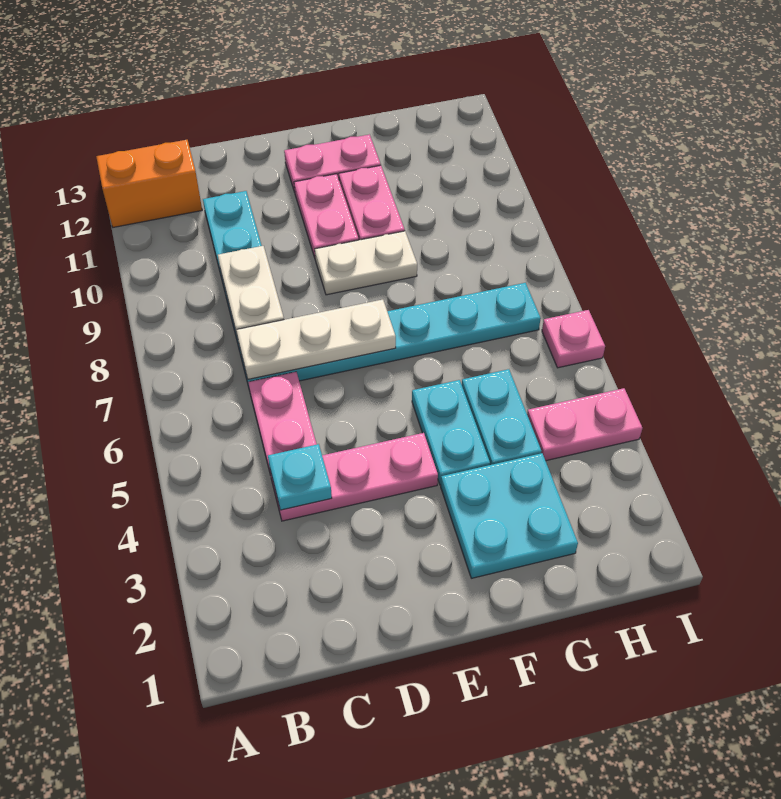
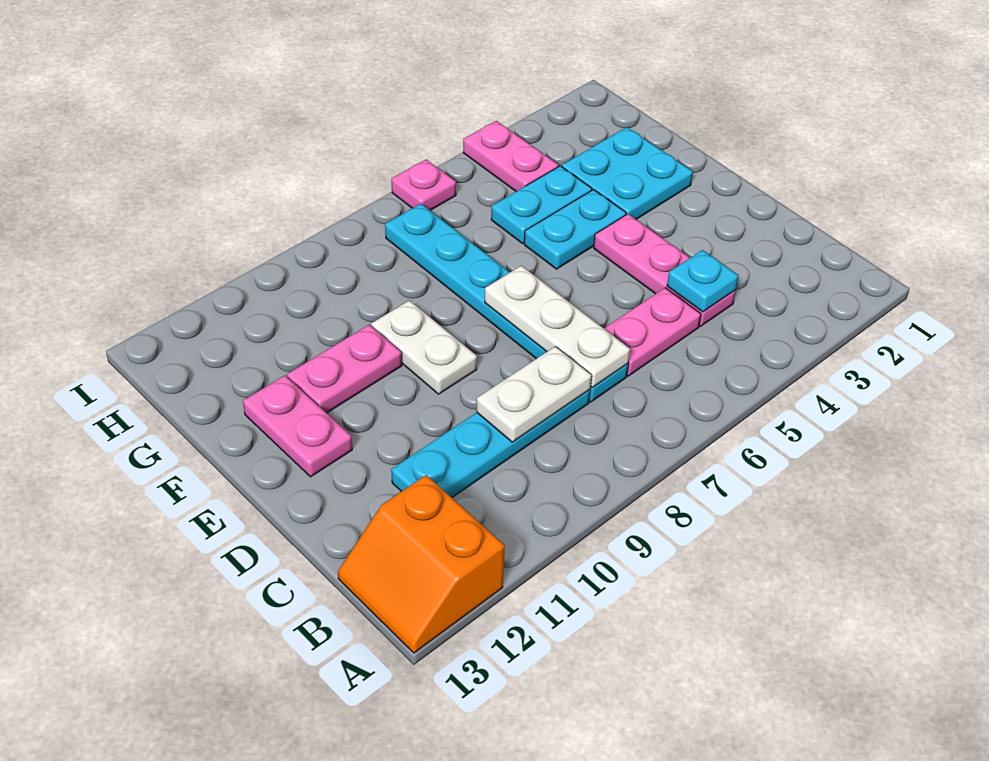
pink 1x2 plate [294,174,359,258] -> none

